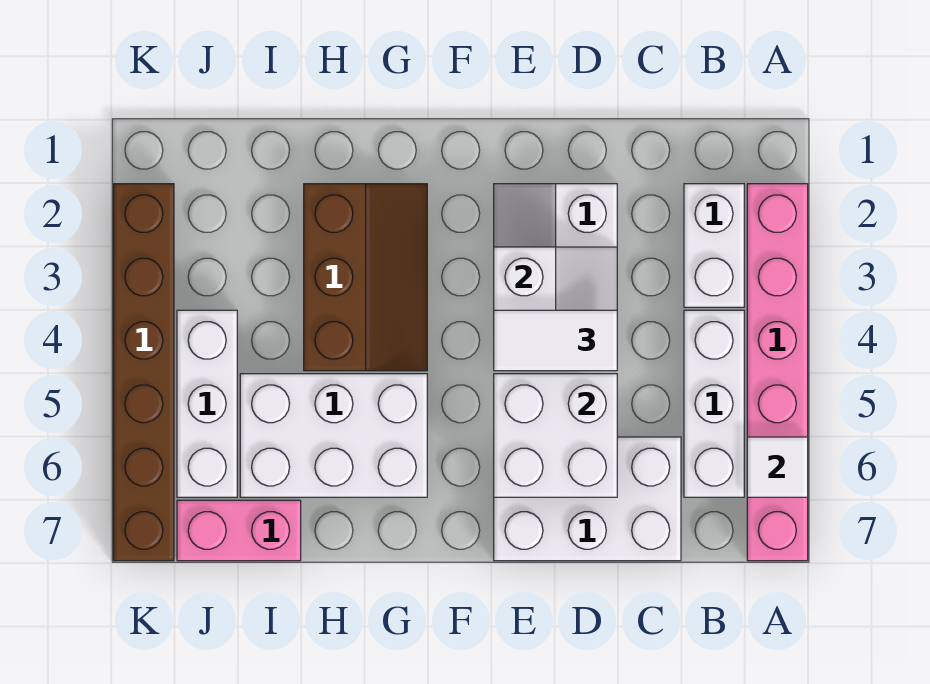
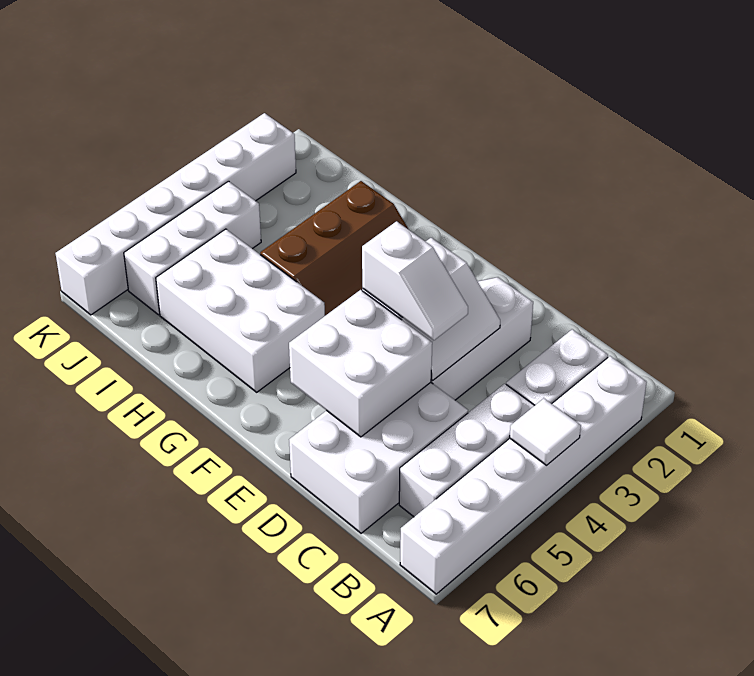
pink 1x6 brick [747,184,808,561] -> white 1x6 brick [400,356,647,594]
white 1x1 tile [747,437,808,497] -> white 1x1 tile moved to [510,398,581,465]
white 2x3 brick [494,437,681,561] -> white 2x3 brick turned to [289,382,468,533]
white 1x2 tile [494,310,617,371] -> white 1x2 slope [362,221,468,340]
pink 1x2 brick [177,500,301,561] -> none
brown 1x6 brick [114,184,174,561] -> white 1x6 brick [55,113,296,315]

